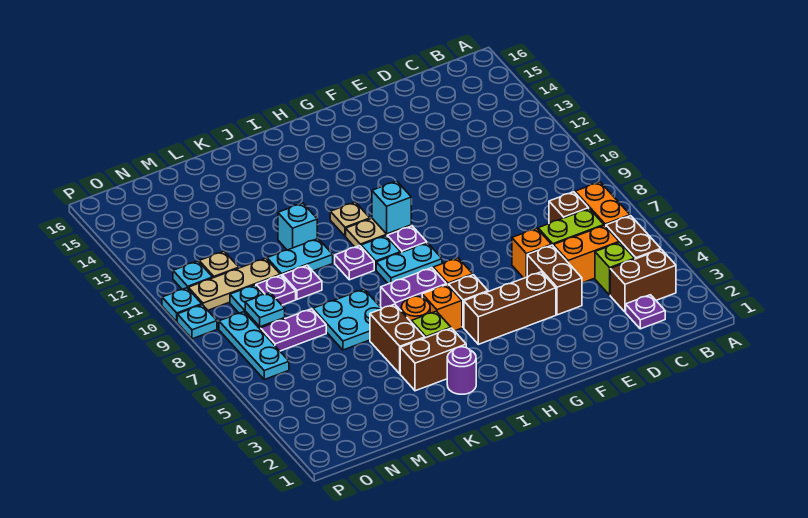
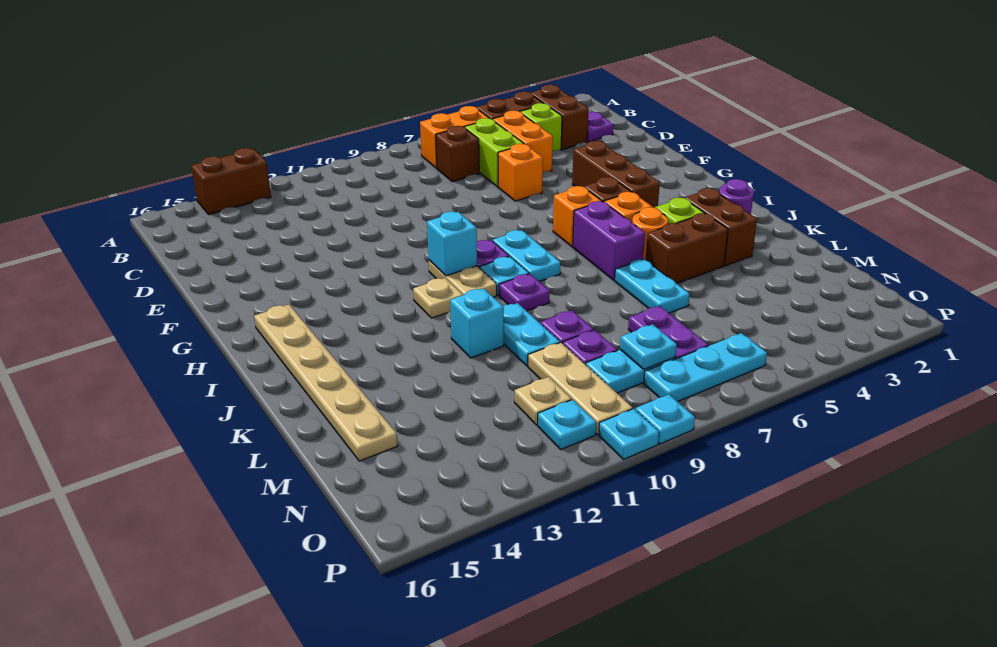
brown 1x2 brick [527,245,582,315] -> brown 1x2 brick moved to [191,148,271,215]
none -> tan 1x6 plate [254,305,398,461]
cyan 2x2 plate [313,289,382,350] -> cyan 1x2 plate [615,259,690,313]

